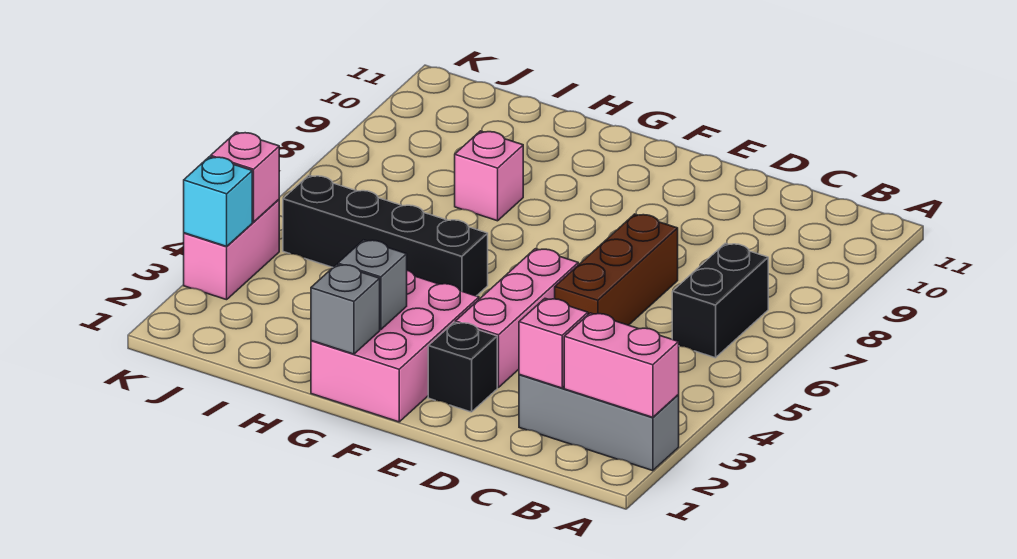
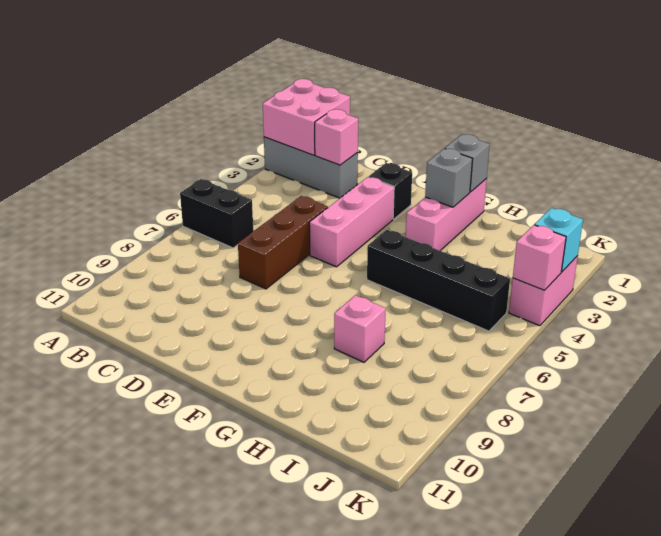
pink 1x2 brick [564,313,679,417] -> pink 2x2 brick [263,79,350,155]
black 1x2 brick [672,243,768,358] -> black 1x2 brick turned to [180,179,253,248]
pink 2x3 brick [311,270,479,422] -> pink 1x3 brick [406,179,487,251]

